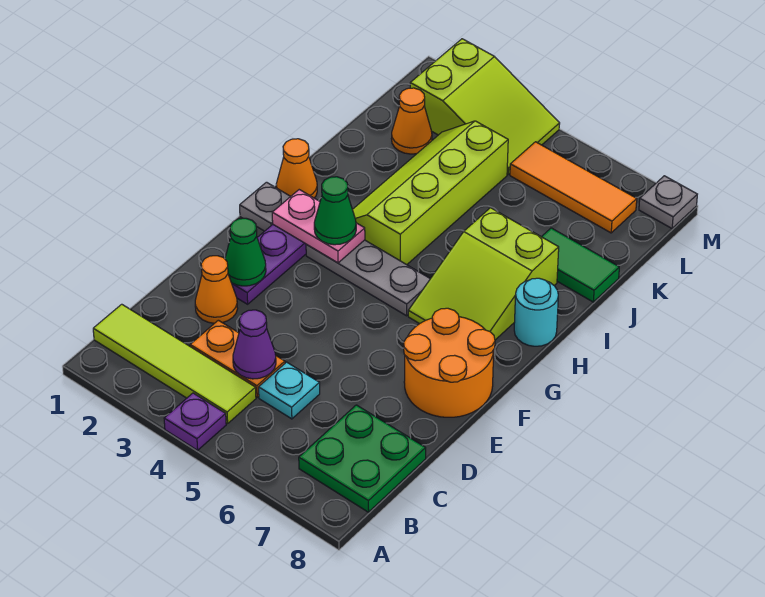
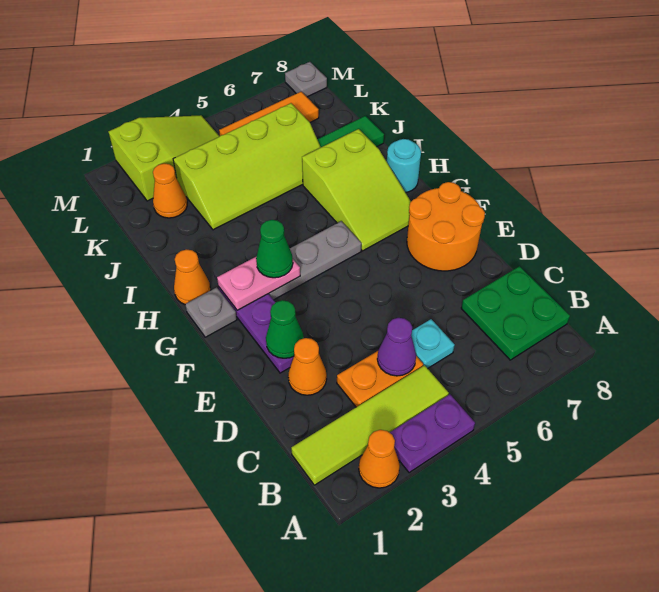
none -> orange 1x1 cone [359,430,400,488]
purple 1x1 plate [164,393,226,450] -> purple 1x2 plate [390,394,475,473]
lime 2x4 slope [352,121,508,265] -> lime 2x4 slope turned to [173,103,321,230]

